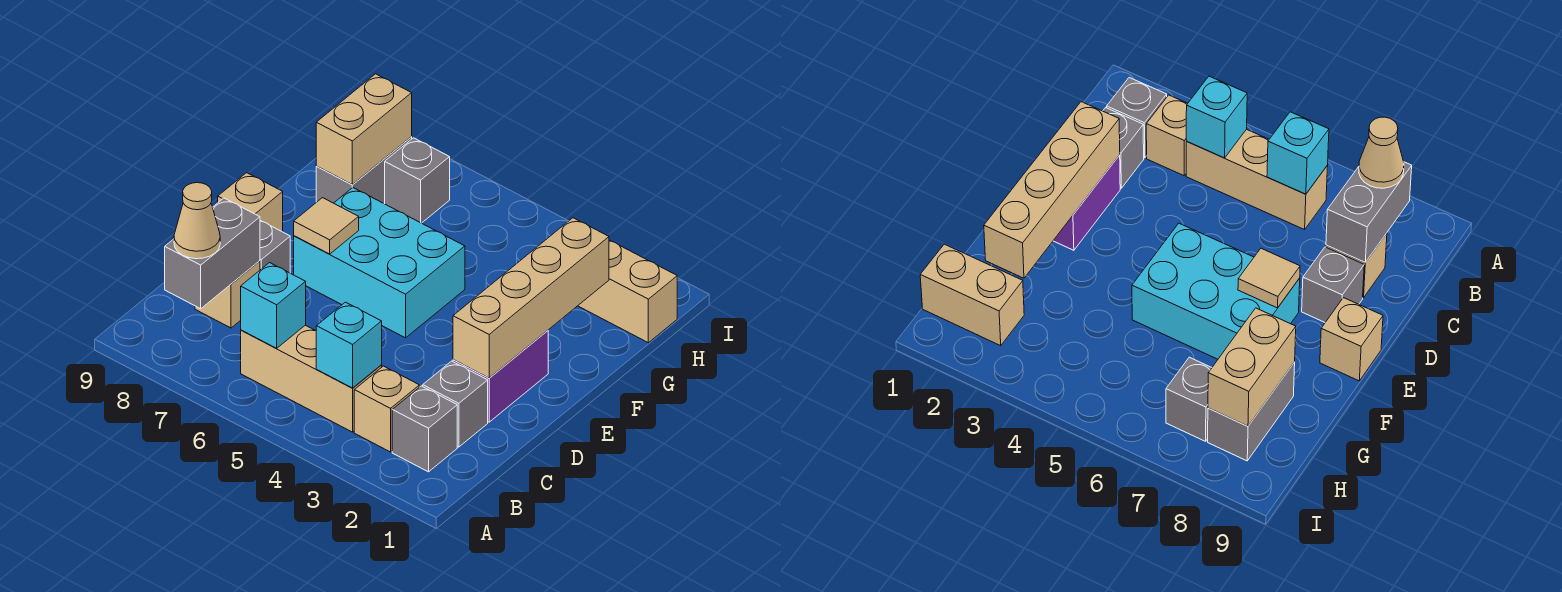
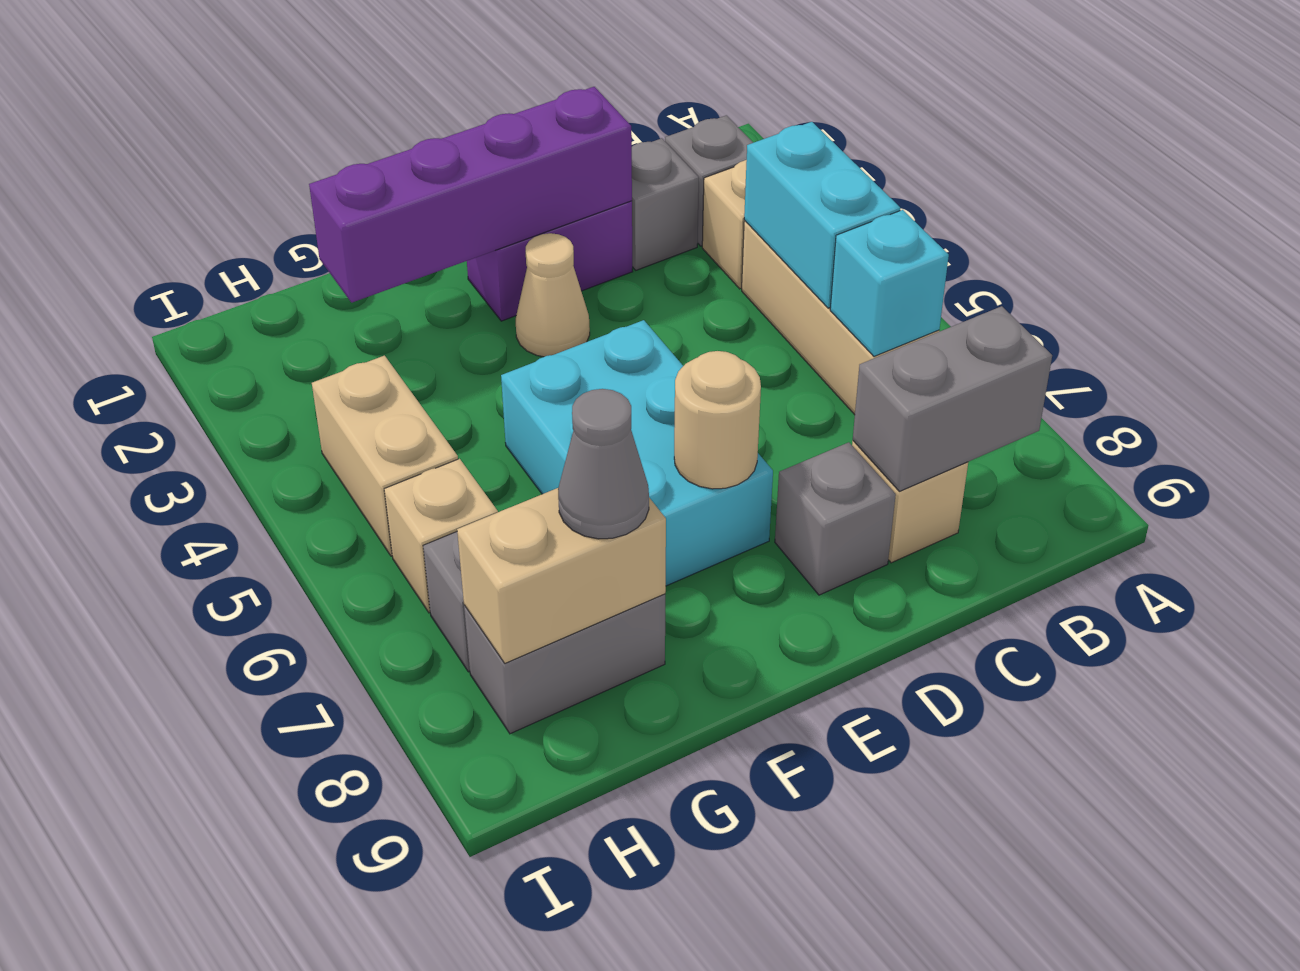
cyan 1x1 brick [316,302,382,388] -> cyan 1x2 brick [744,122,900,308]
tan 1x1 cone [174,183,220,259] -> tan 1x1 cone moved to [516,233,590,357]
tan 1x4 brick [453,218,609,378] -> purple 1x4 brick [309,87,632,303]
tan 1x1 tile [294,198,359,254] -> tan 1x1 round brick [674,351,761,489]
tan 1x1 brick [218,173,283,232] -> tan 1x1 brick moved to [384,459,498,613]
none -> grey 1x1 cone [558,389,649,539]
tan 1x2 brick [578,240,677,343] -> tan 1x2 brick moved to [312,356,458,556]

